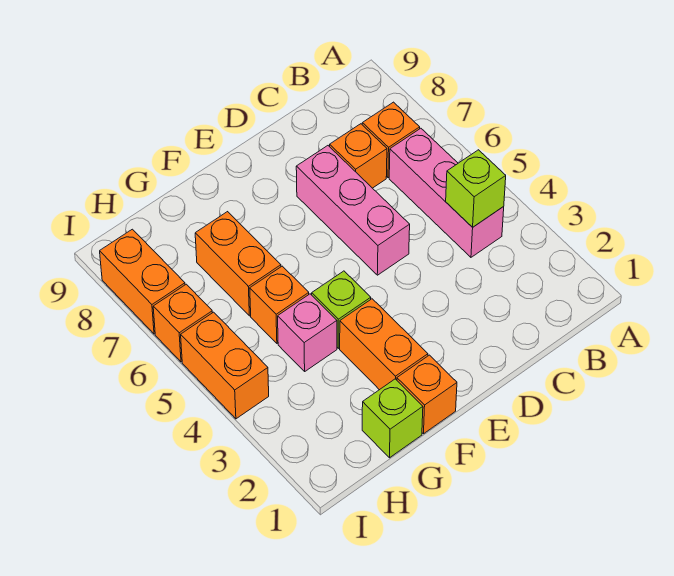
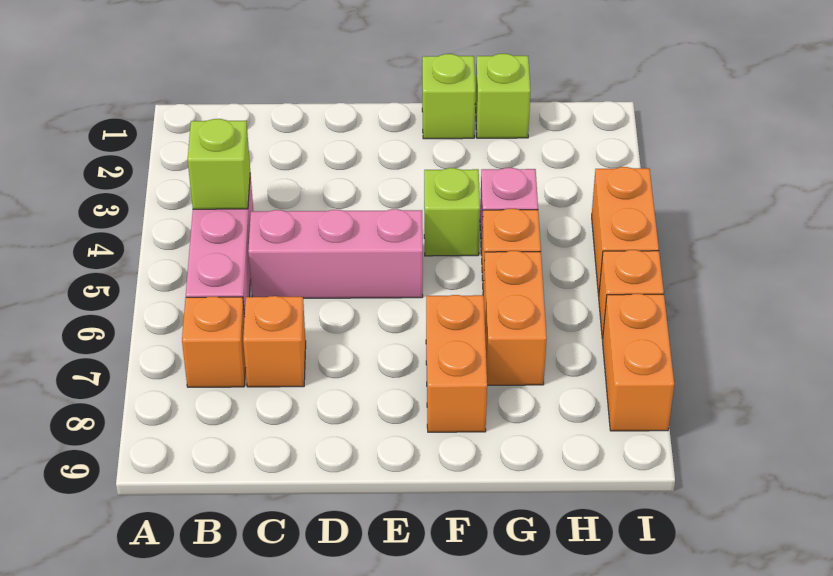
pink 1x3 brick [296,146,410,275] -> pink 1x3 brick turned to [248,209,423,298]
orange 1x1 brick [397,355,457,434] -> lime 1x1 brick [422,54,475,139]
orange 1x2 brick [340,299,428,390] -> orange 1x2 brick moved to [426,295,487,432]

